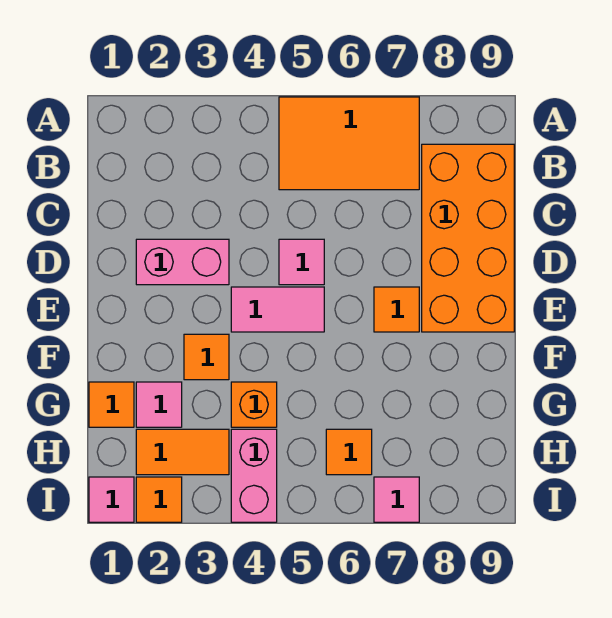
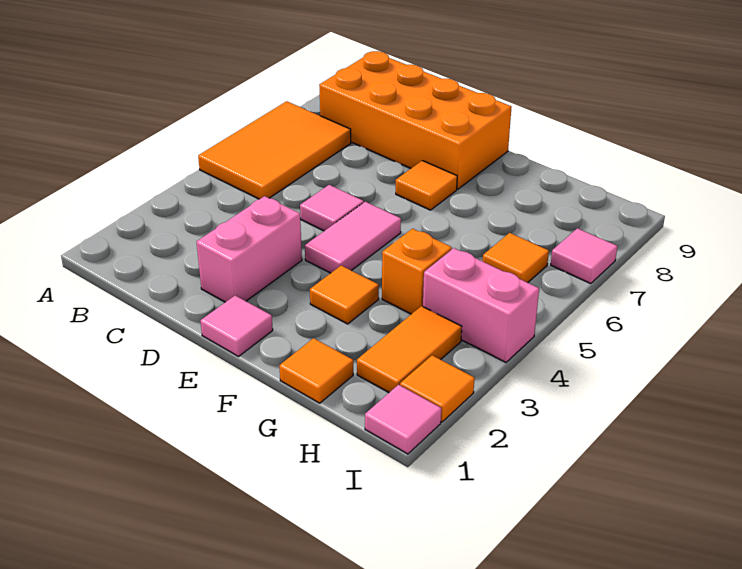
pink 1x1 tile [136,382,182,427] -> pink 1x1 tile moved to [200,295,273,356]

